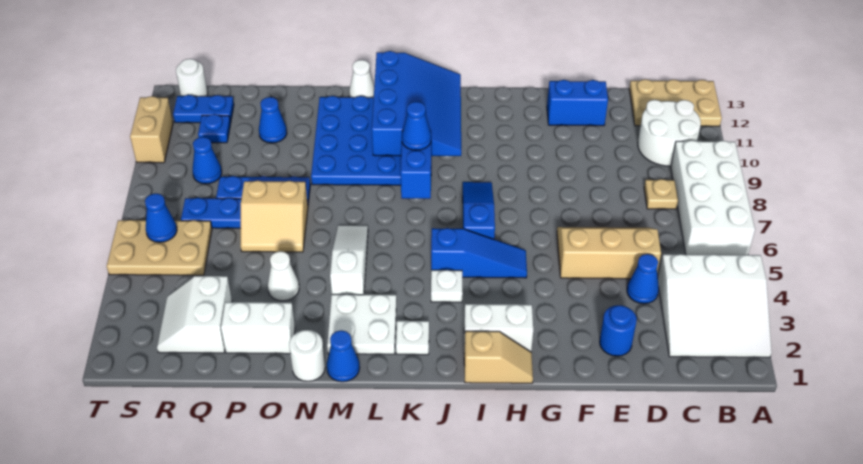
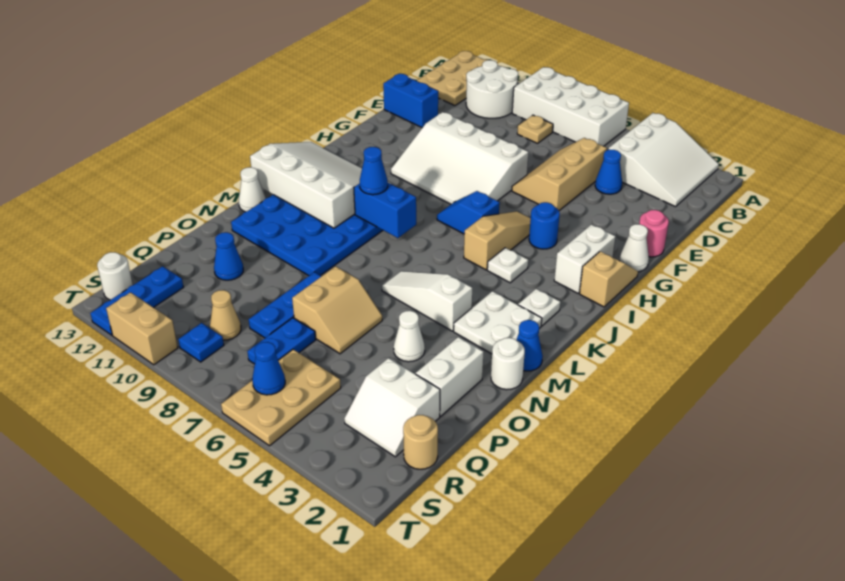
blue 1x1 round brick [600,305,637,356] -> blue 1x1 round brick moved to [529,202,560,249]
blue 1x2 brick [547,80,608,126] -> blue 1x2 brick turned to [383,73,439,128]
none -> pink 1x1 round brick [639,210,669,257]
none -> white 3x4 slope [391,112,528,204]
none -> white 1x1 cone [620,224,649,272]
blue 1x3 slope [431,228,527,278] -> tan 1x3 slope [464,211,531,270]
blue 1x3 slope [463,182,495,239] -> blue 1x2 slope [437,191,500,234]
blue 3x4 slope [372,51,461,156] -> white 3x4 slope [250,142,391,228]
none -> tan 1x1 round brick [403,415,438,469]
blue 1x1 cone [193,137,222,184] -> tan 1x1 cone [210,290,241,340]
blue 1x1 plate [198,114,231,143] -> blue 1x1 plate moved to [178,323,224,362]
blue 1x2 plate [173,95,234,123] -> blue 1x3 plate [90,266,183,335]

